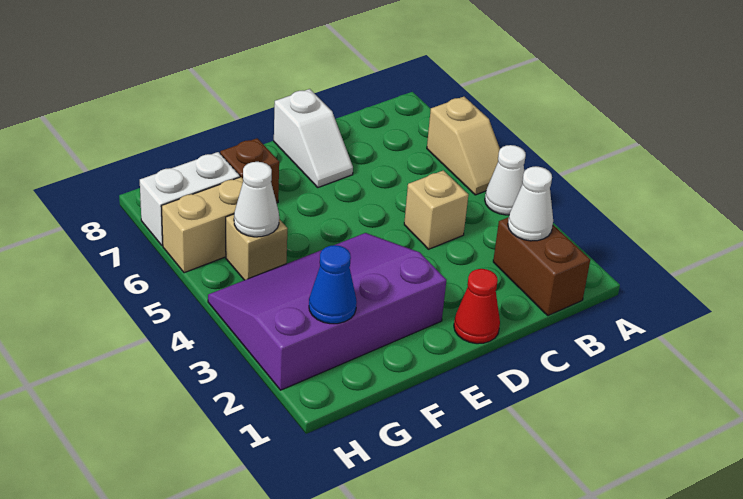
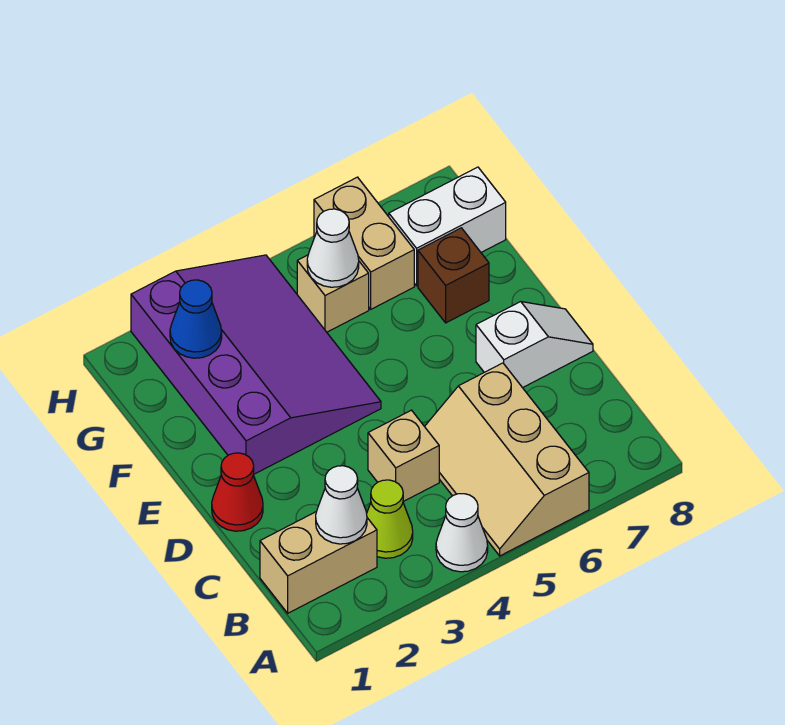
tan 1x2 slope [427,97,500,195] -> tan 2x3 slope [425,363,589,556]
brown 1x2 brick [493,217,590,316] -> tan 1x2 brick [260,511,377,613]
none -> lime 1x1 cone [367,480,413,558]
white 1x2 slope [274,89,353,187] -> white 1x2 slope turned to [476,302,593,388]
white 1x2 brick [140,152,240,246] -> white 1x2 brick turned to [389,167,506,286]

